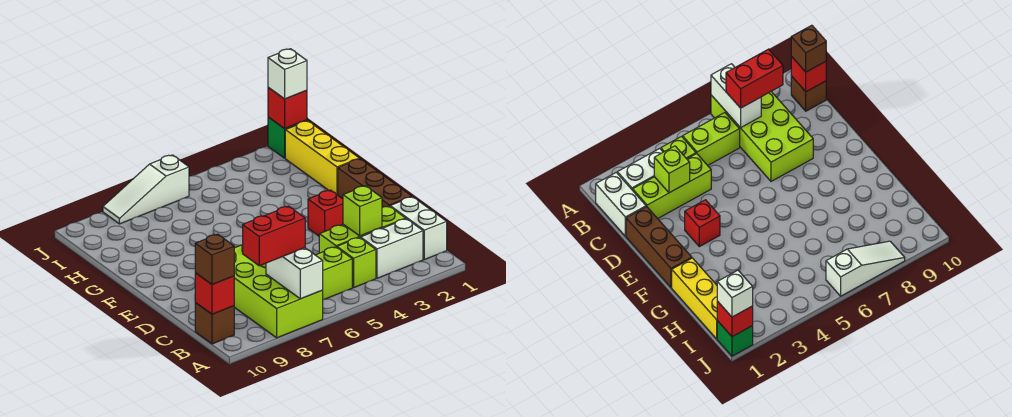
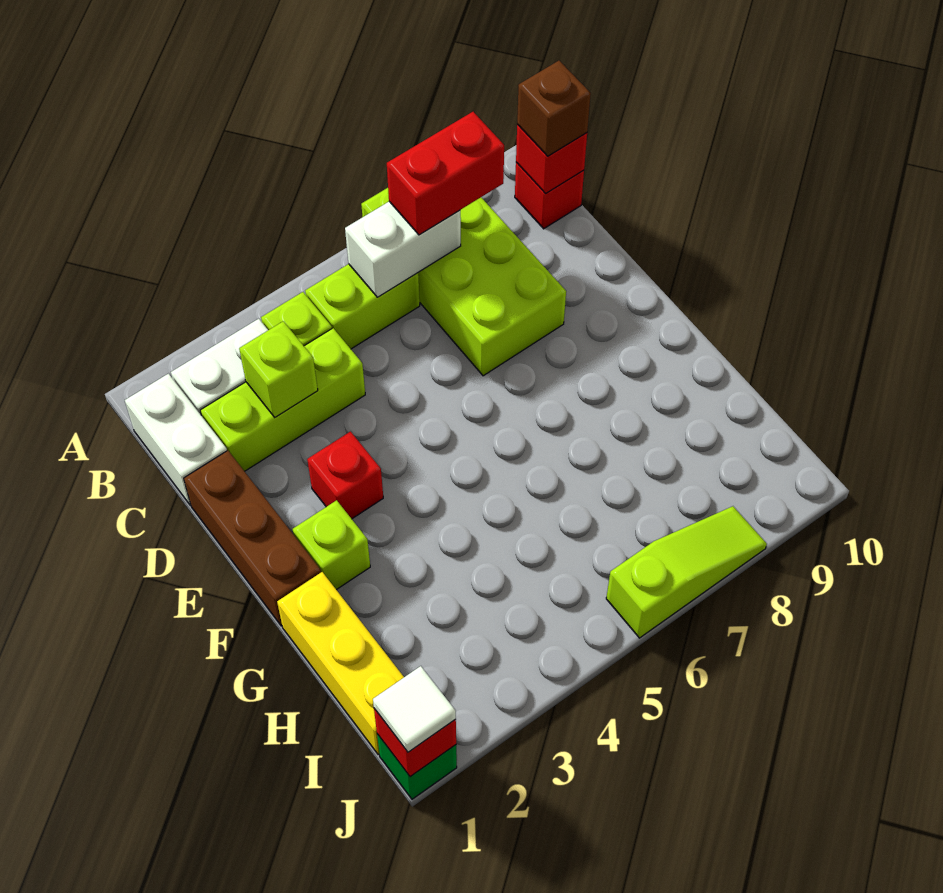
white 1x2 brick [266,248,323,299] -> white 1x2 brick turned to [345,202,461,297]
brown 1x1 brick [195,303,234,344] -> red 1x1 brick [515,162,584,229]
none -> lime 1x1 brick [292,500,370,590]
white 1x1 brick [268,49,307,99] -> white 1x1 tile [373,666,456,752]
white 1x3 slope [103,155,189,224] -> lime 1x3 slope [606,506,767,638]

